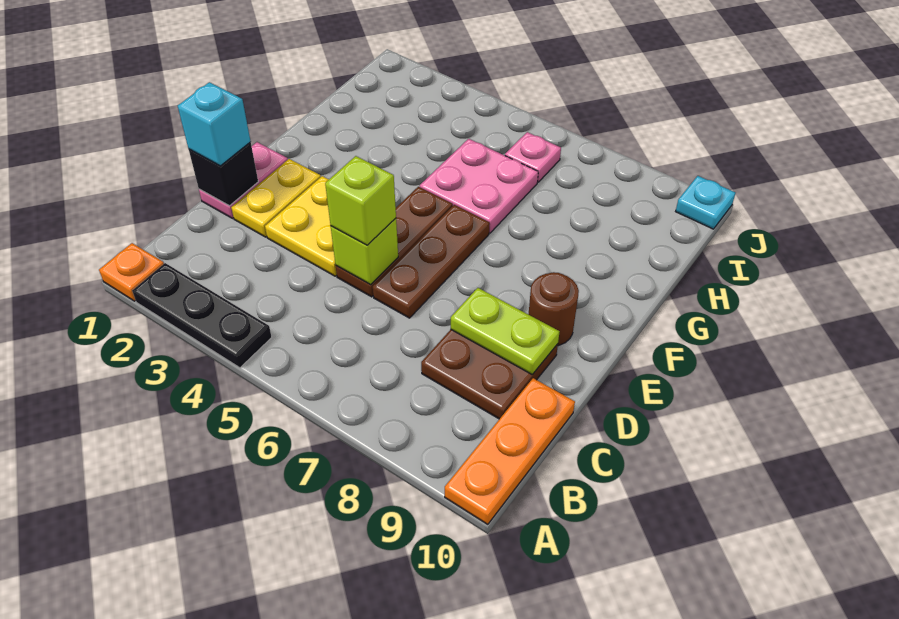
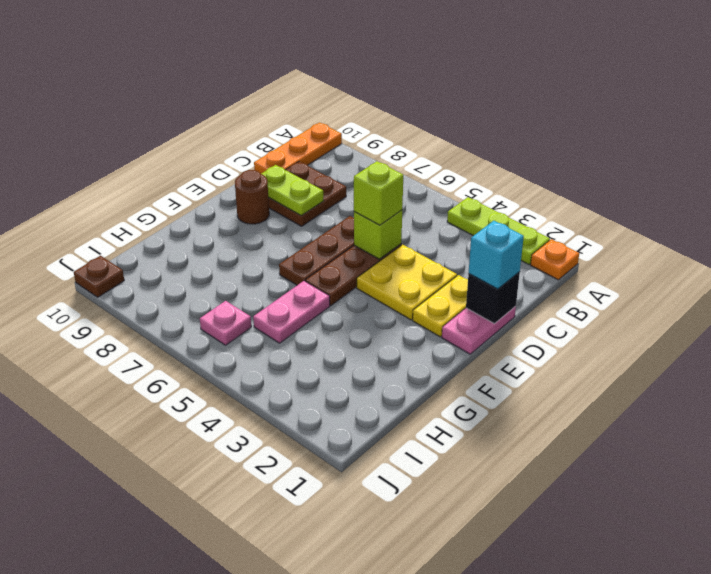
black 1x3 plate [132,263,272,368] -> lime 1x3 plate [447,197,550,264]
pink 2x2 plate [420,139,538,233] -> pink 1x2 plate [253,281,330,343]
cyan 1x1 plate [676,176,735,229] -> brown 1x1 plate [74,256,124,297]

